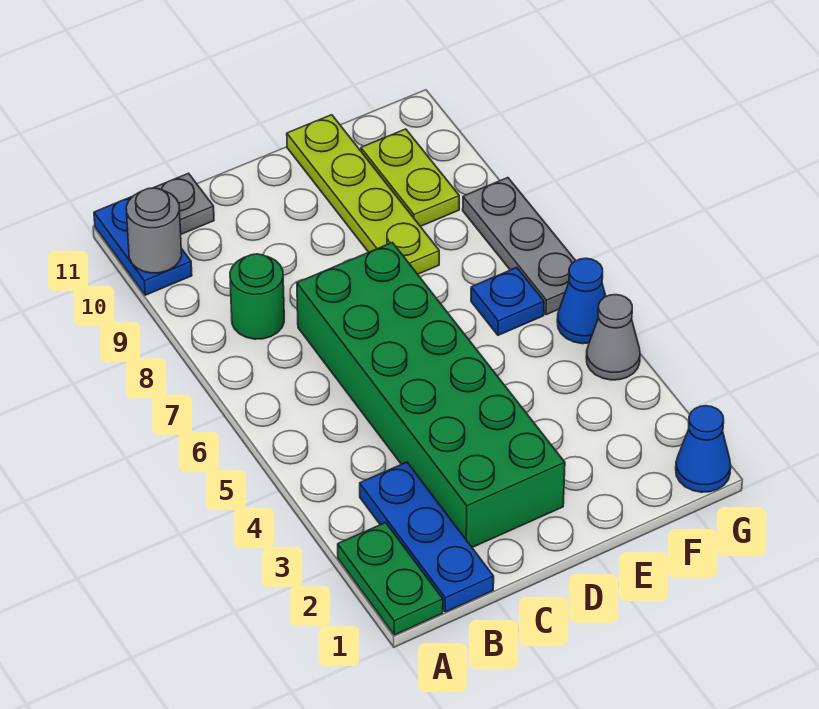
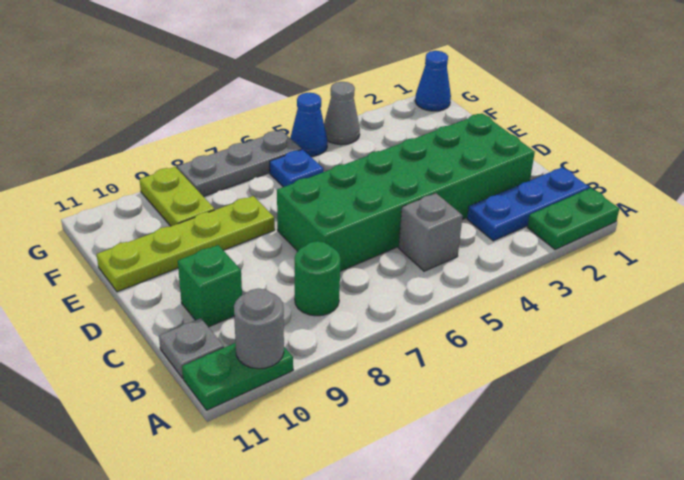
blue 1x2 plate [94,196,192,295] -> green 1x2 plate [182,343,293,410]
none -> grey 1x1 brick [399,193,463,271]
none -> green 1x1 brick [178,245,242,327]
lime 1x2 plate [361,129,459,227] -> lime 1x2 plate turned to [140,167,215,226]

